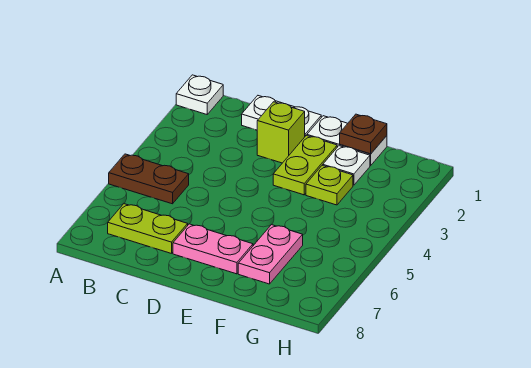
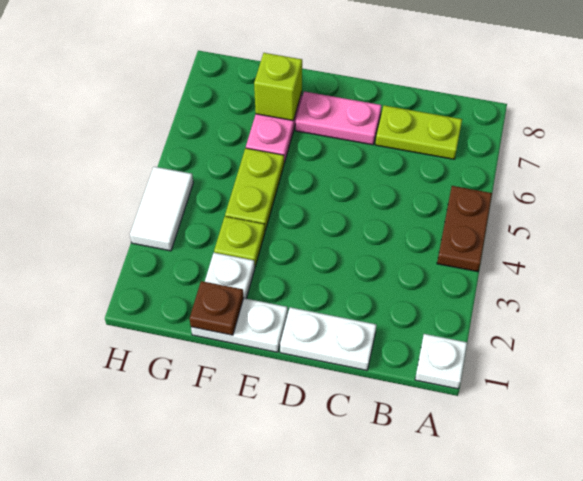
brown 1x2 plate [109,154,189,204] -> brown 1x2 plate turned to [437,186,492,272]
lime 1x1 brick [257,102,305,163] -> lime 1x1 brick moved to [254,53,302,121]
lime 1x2 plate [273,135,337,195] -> lime 1x2 plate moved to [225,148,284,230]
none -> white 1x2 tile [130,167,193,251]

